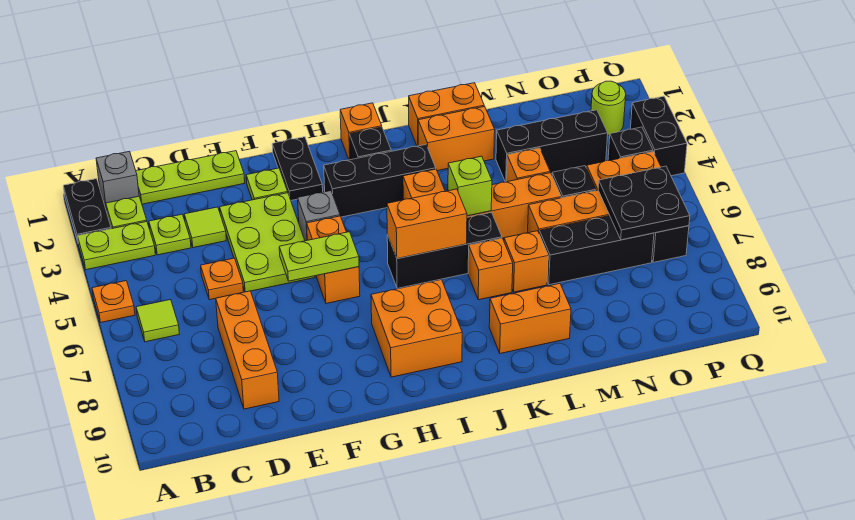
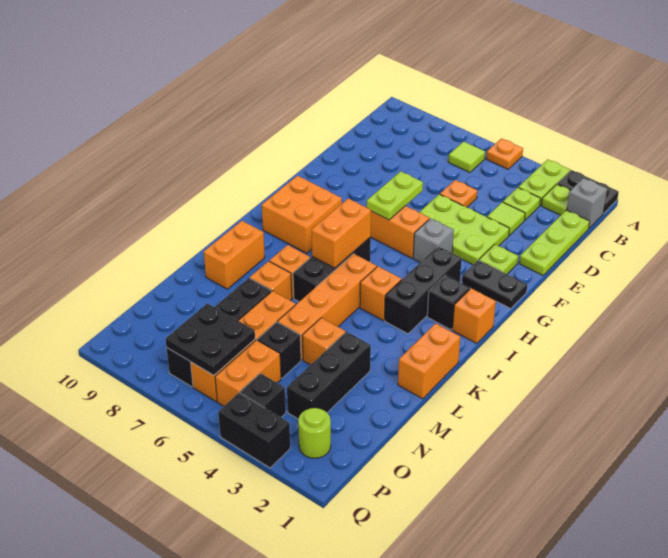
orange 1x3 brick [216,291,279,409] -> none
orange 1x2 brick [418,106,495,171] -> none
lime 1x1 brick [448,156,492,216] -> none

